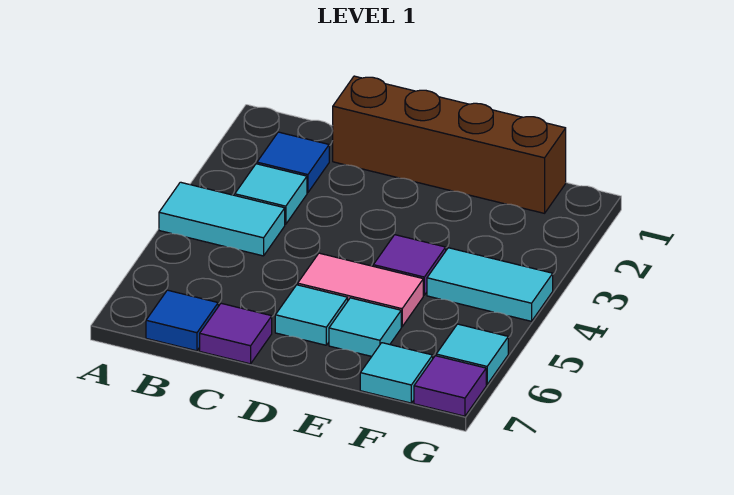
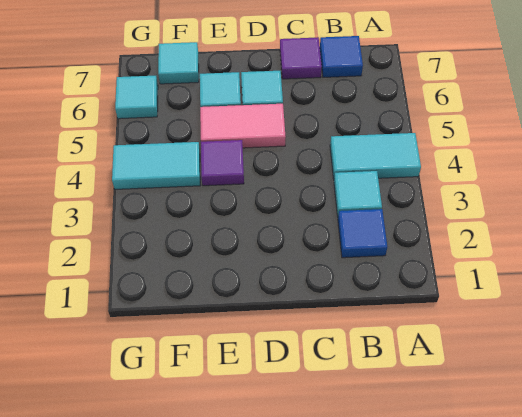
brown 1x4 brick [333,76,566,213] -> none
purple 1x1 tile [414,356,486,416] -> none

